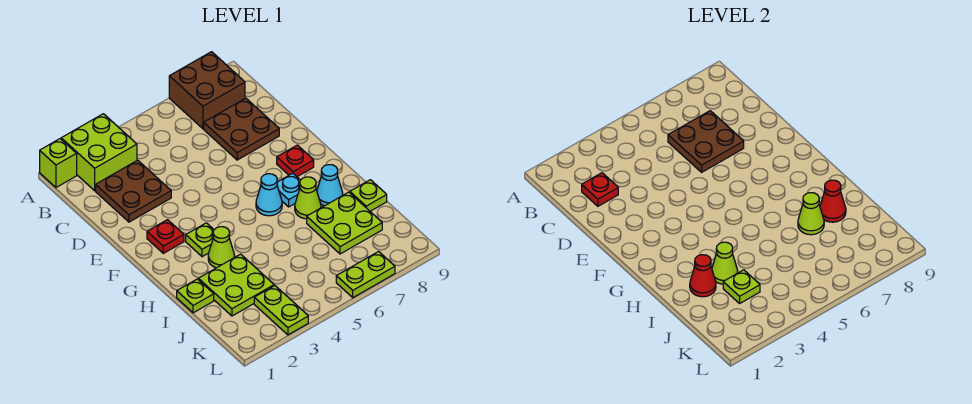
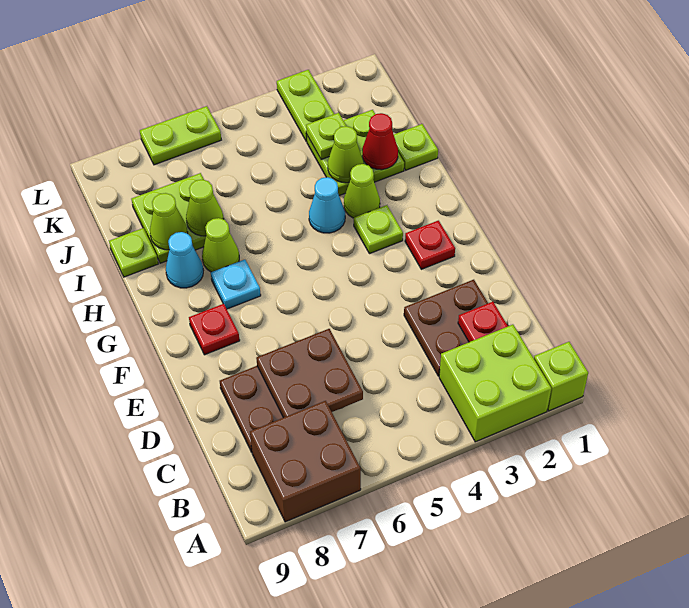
cyan 1x1 cone [256,174,282,216] -> cyan 1x1 cone moved to [309,177,345,233]
red 1x1 cone [820,180,846,222] -> lime 1x1 cone [150,193,188,250]

